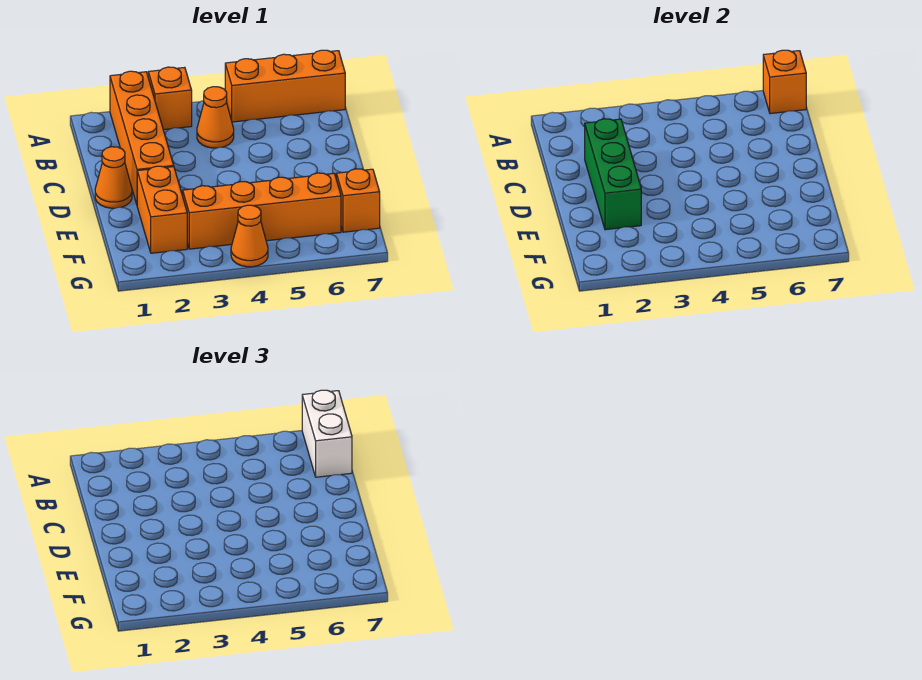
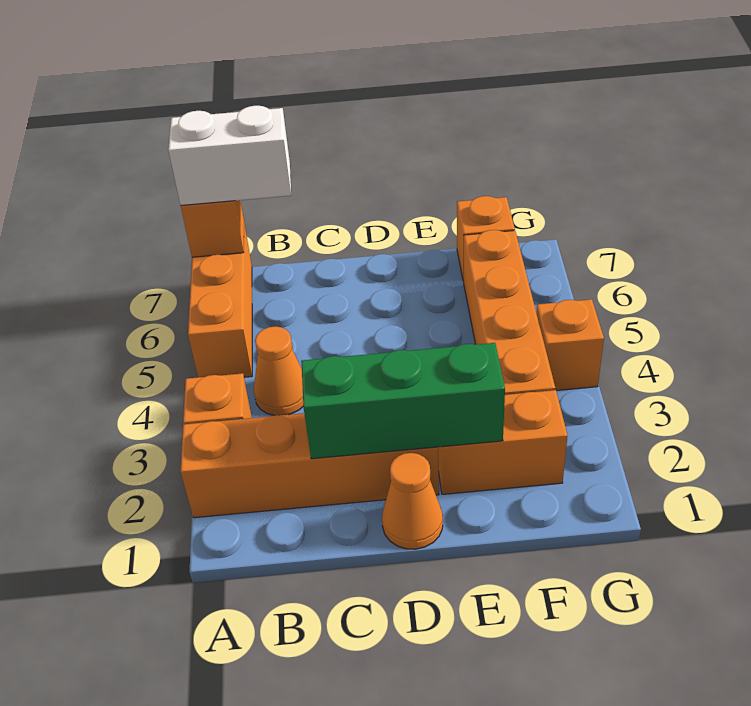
orange 1x1 cone [231,205,268,267] -> orange 1x1 brick [536,299,604,391]

